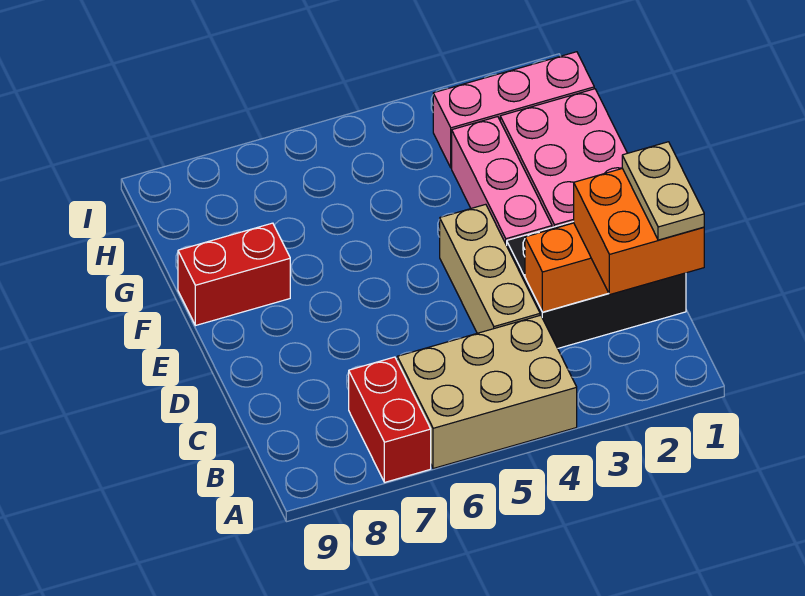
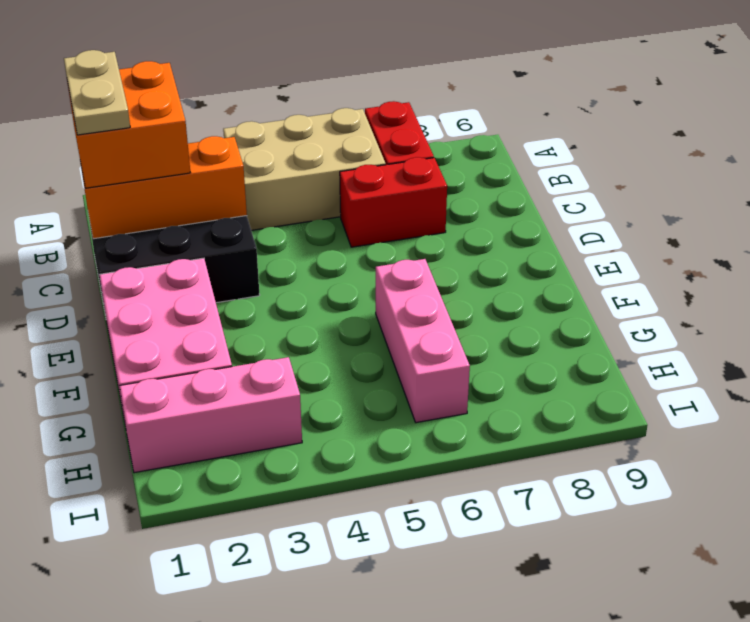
tan 1x3 brick [440,204,540,333] -> none
pink 1x3 brick [452,117,552,245] -> pink 1x3 brick moved to [376,259,470,423]
red 1x2 brick [178,223,290,326] -> red 1x2 brick moved to [340,157,447,247]

